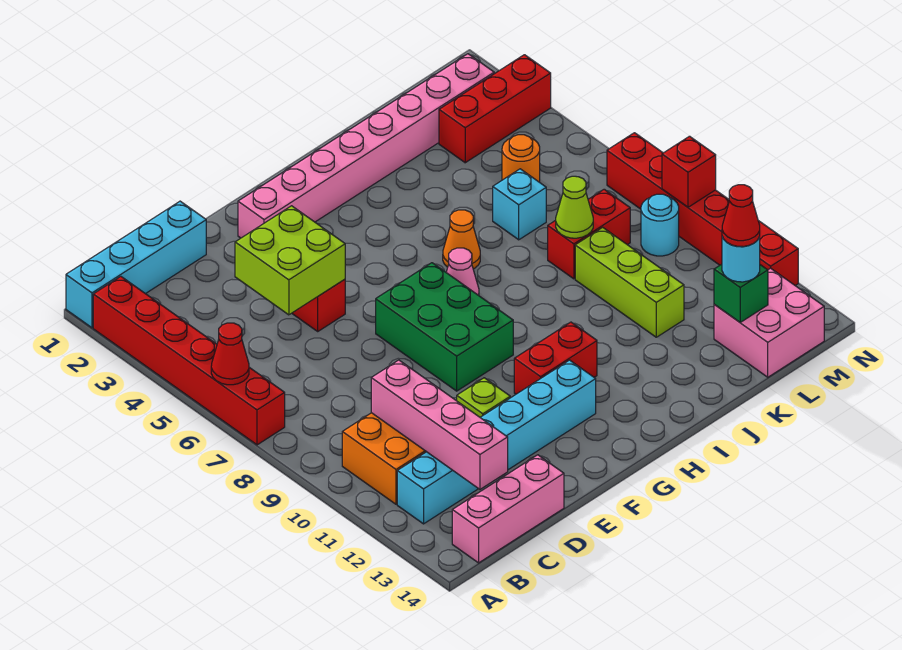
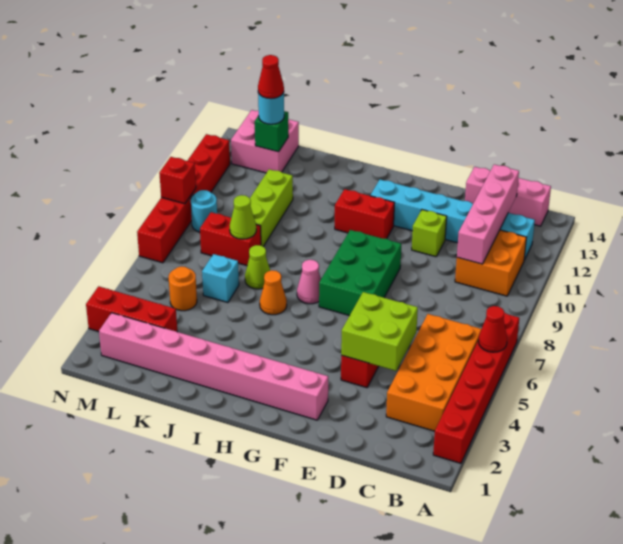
cyan 1x4 brick [66,201,206,328] -> none
none -> orange 2x4 brick [386,314,481,431]
none -> lime 1x1 cone [245,245,270,289]

